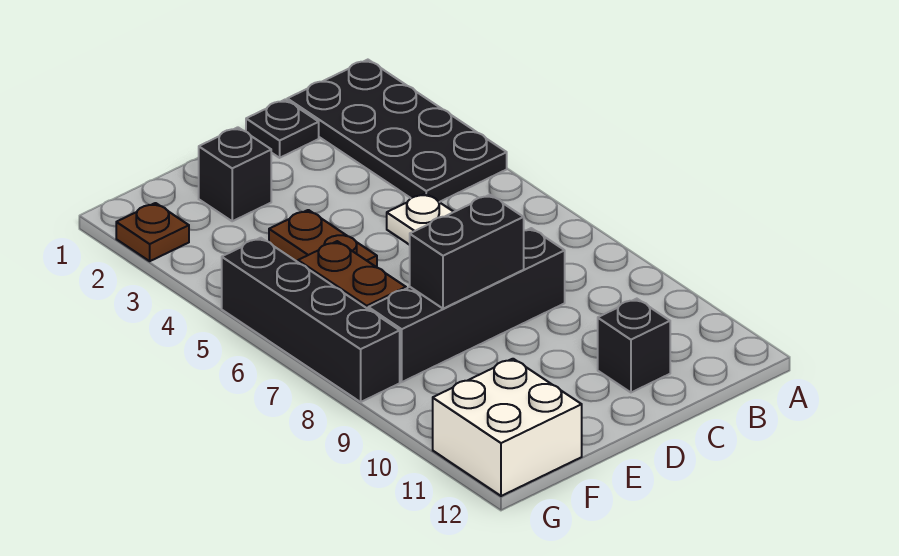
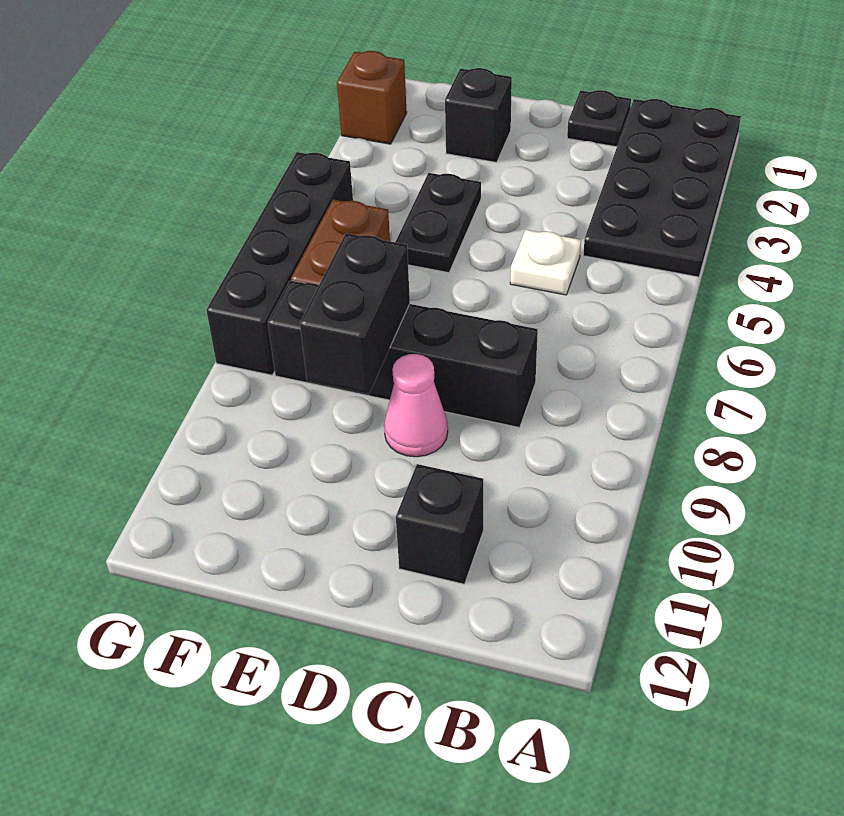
black 1x2 brick [410,195,524,309] -> black 1x2 brick turned to [300,233,410,394]
none -> pink 1x1 cone [384,354,448,457]
brown 1x2 plate [269,210,377,267] -> black 1x2 plate [396,173,481,273]
white 2x2 brick [433,359,582,496] -> none
brown 1x1 plate [116,203,189,261] -> brown 1x1 brick [337,51,407,144]

